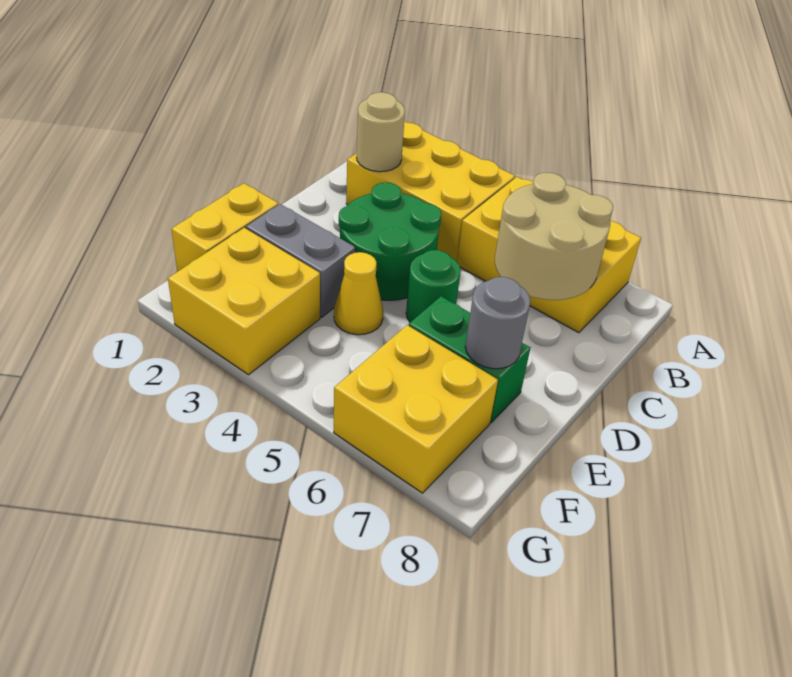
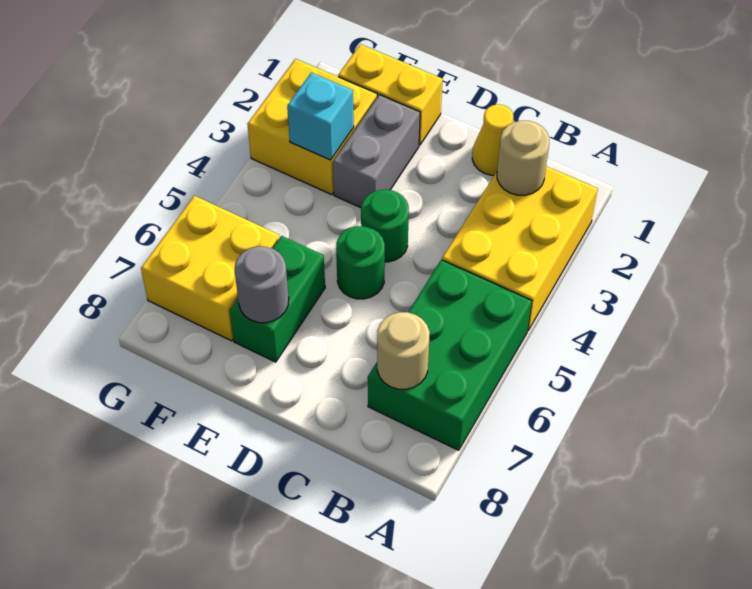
yellow 2x3 brick [457,177,641,333] -> green 2x3 brick [368,260,532,450]
tan 2x2 round brick [495,173,613,300] -> tan 1x1 round brick [377,312,430,389]
green 2x2 round brick [339,182,441,300] -> green 1x1 round brick [361,190,409,262]
yellow 1x1 cone [334,252,383,335] -> yellow 1x1 cone moved to [472,104,513,175]
none -> cyan 1x1 brick [287,72,354,160]

